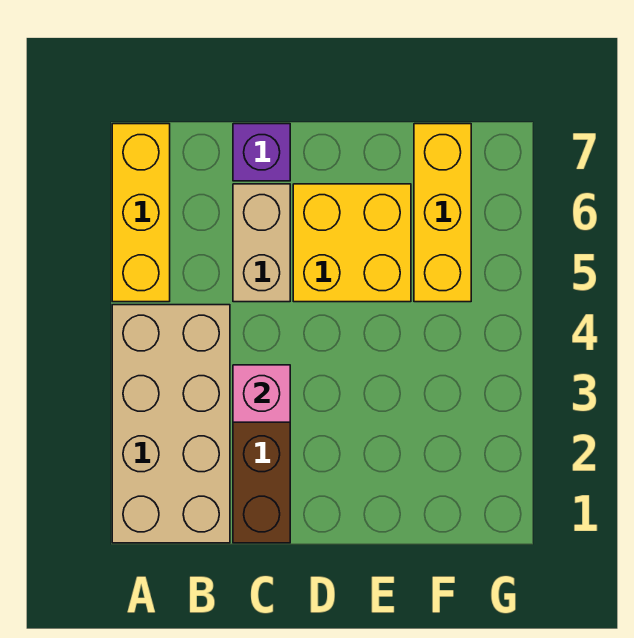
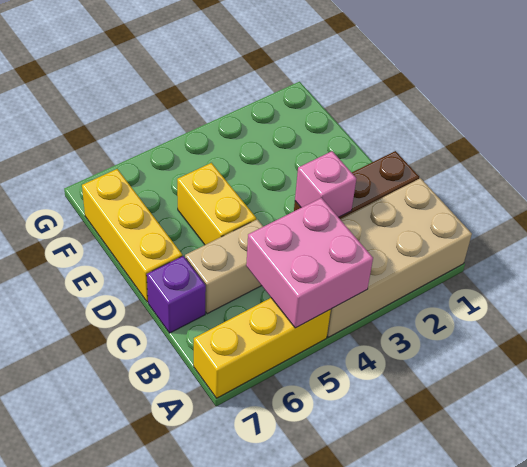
none -> pink 2x2 brick [246,198,373,328]
yellow 2x2 brick [293,184,411,302] -> yellow 1x2 brick [177,163,256,245]
yellow 1x3 brick [414,124,471,302] -> yellow 1x3 brick turned to [82,169,182,302]

